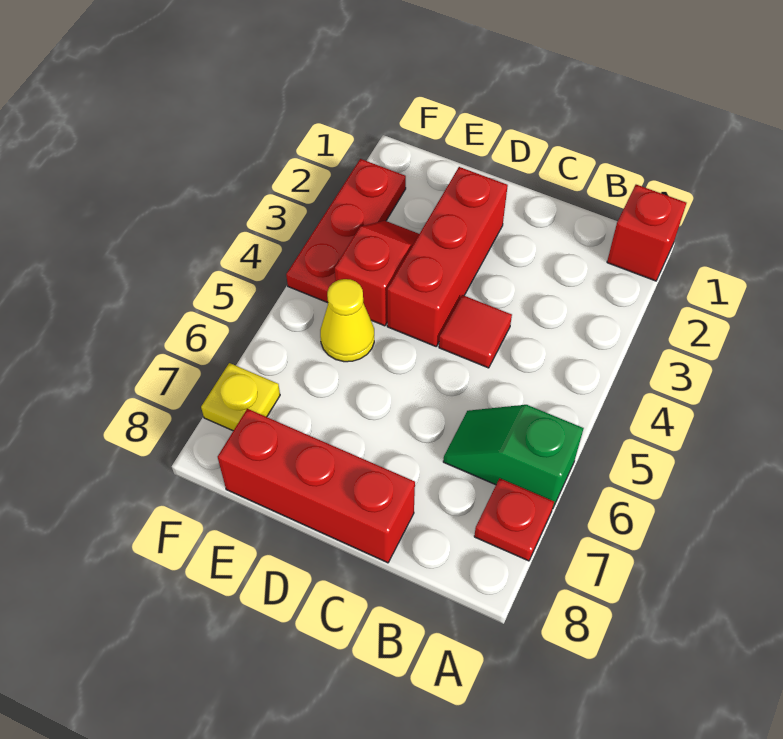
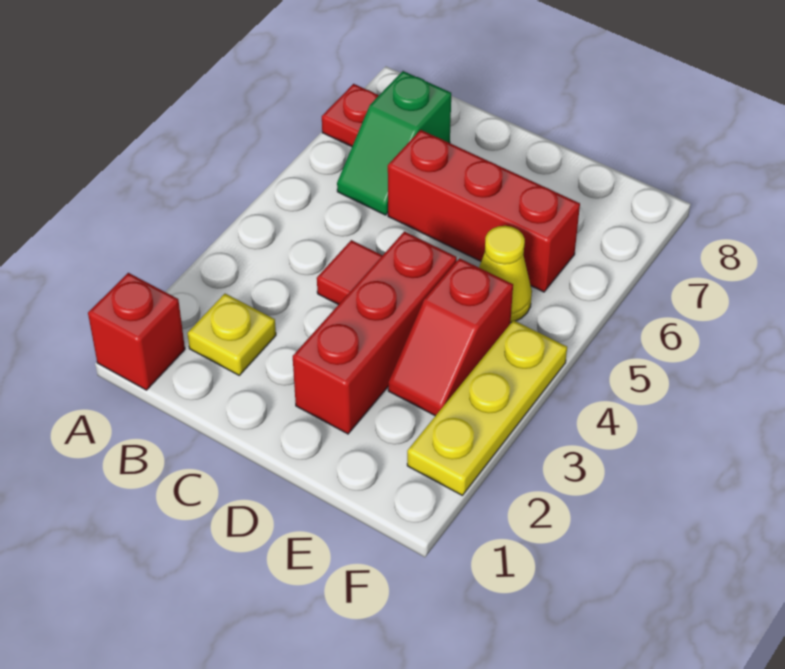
green 1x2 slope [443,405,584,509] -> green 1x2 slope turned to [337,71,451,215]
red 1x3 brick [218,409,415,563] -> red 1x3 brick moved to [388,130,580,292]
red 1x3 plate [286,159,406,303] -> yellow 1x3 plate [407,320,567,495]
yellow 1x1 plate [201,363,280,431] -> yellow 1x1 plate moved to [187,294,276,375]

